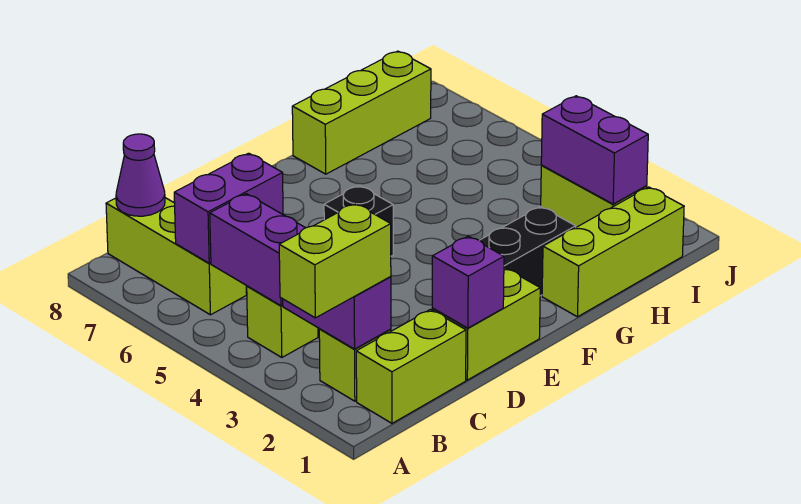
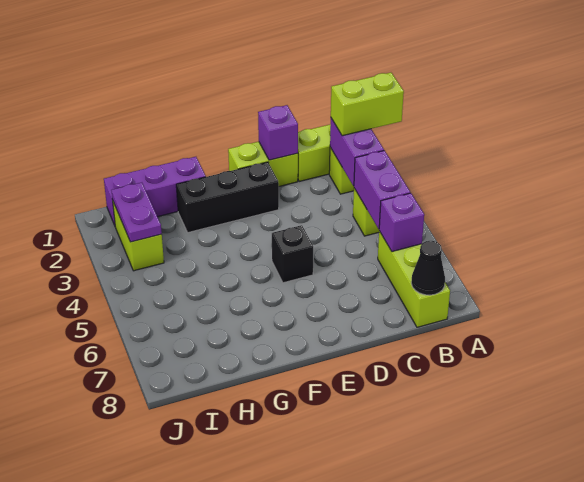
purple 1x2 brick [174,153,283,263] -> purple 1x1 brick [379,193,424,252]
purple 1x1 cone [116,134,165,216] -> black 1x1 cone [411,241,445,295]
lime 1x3 brick [542,187,684,317] -> purple 1x3 brick [104,157,206,225]
lime 1x3 brick [292,51,431,174] -> none
purple 1x2 brick [541,96,648,204] -> purple 1x2 plate [112,183,162,242]

